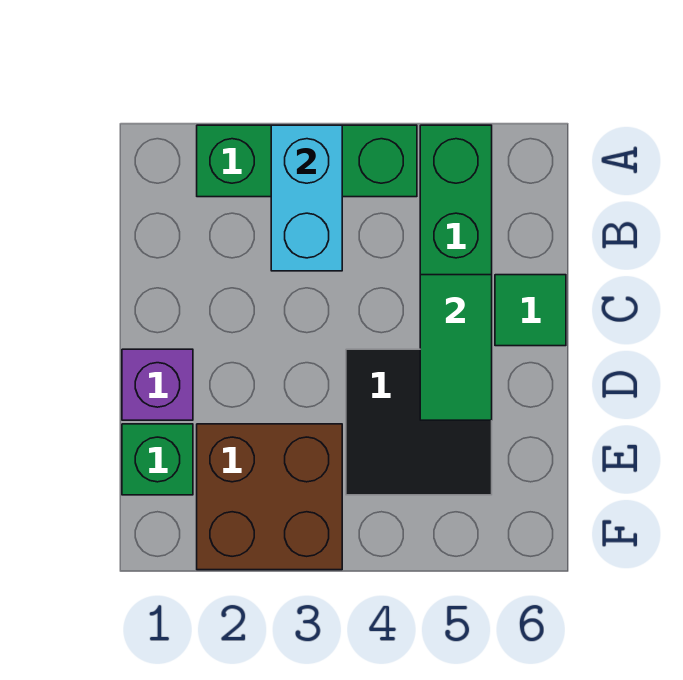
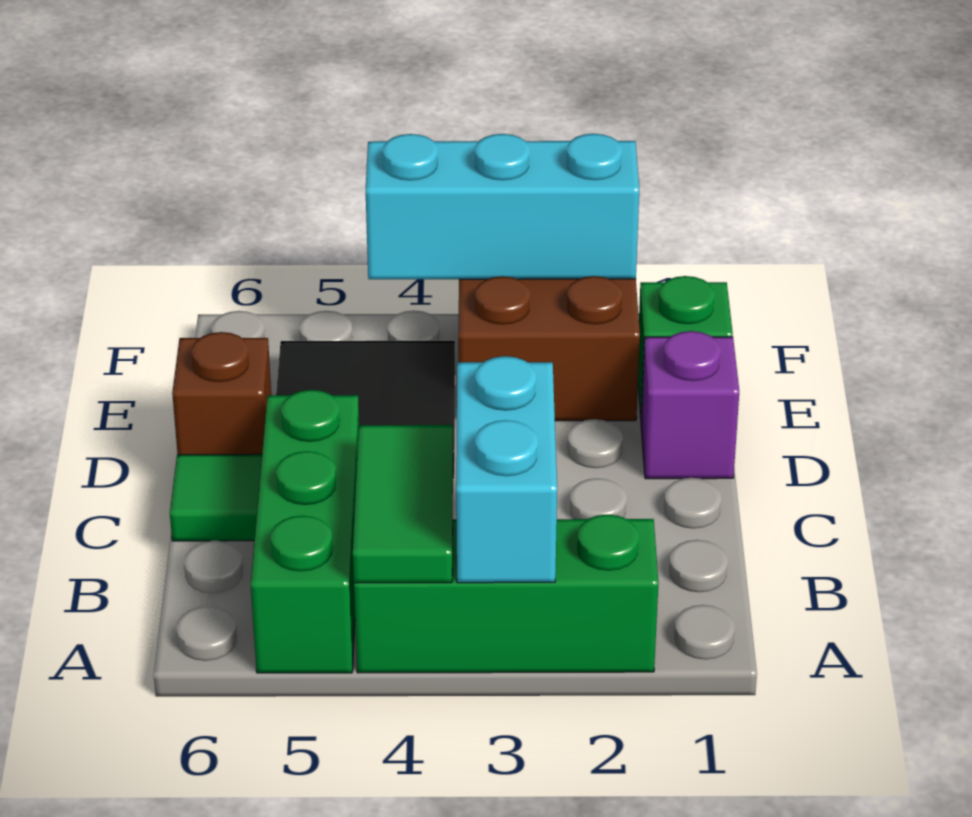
green 1x2 tile [420,275,492,420] -> green 1x2 tile moved to [353,425,453,583]
none -> brown 1x1 brick [172,332,271,455]
none -> cyan 1x3 brick [366,134,639,279]

